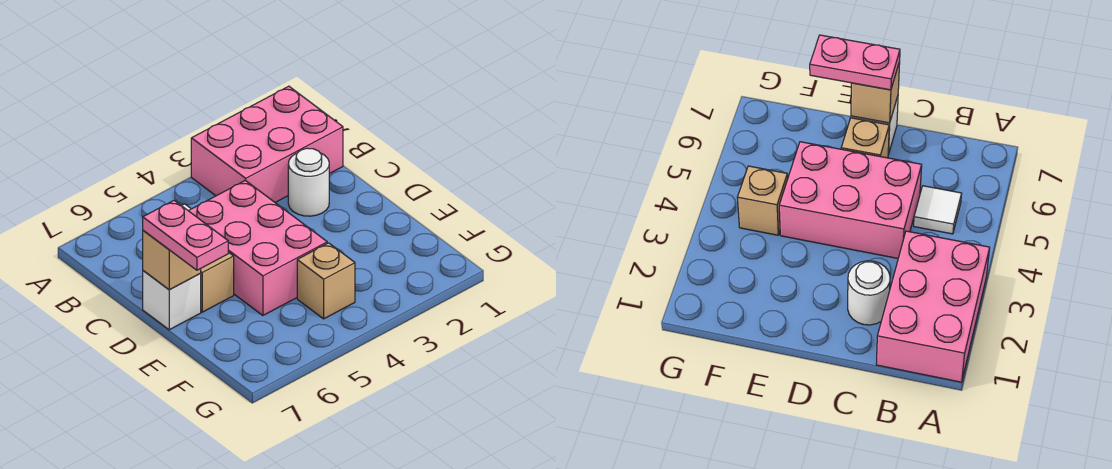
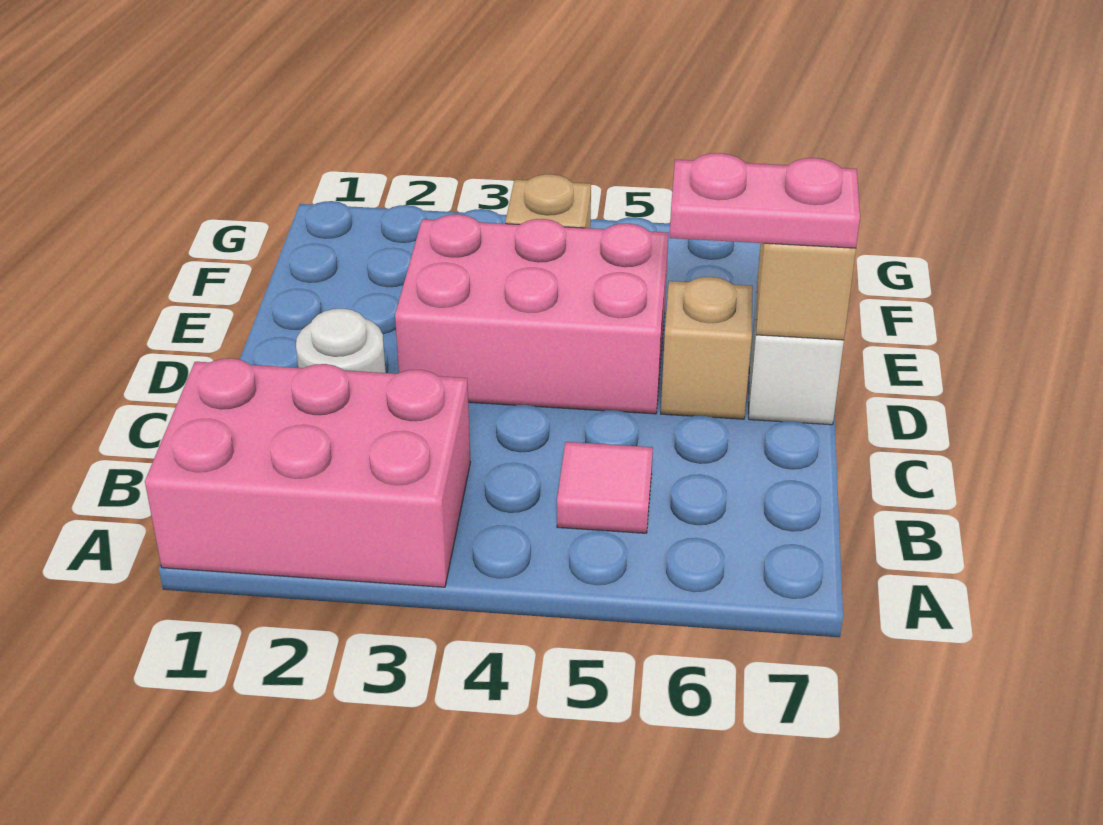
white 1x1 tile [914,186,962,234] -> pink 1x1 tile [557,442,653,533]
pink 2x3 brick [189,180,327,315] -> pink 2x3 brick turned to [395,214,669,414]
pink 1x2 plate [143,200,228,270] -> pink 1x2 plate turned to [670,153,860,248]

